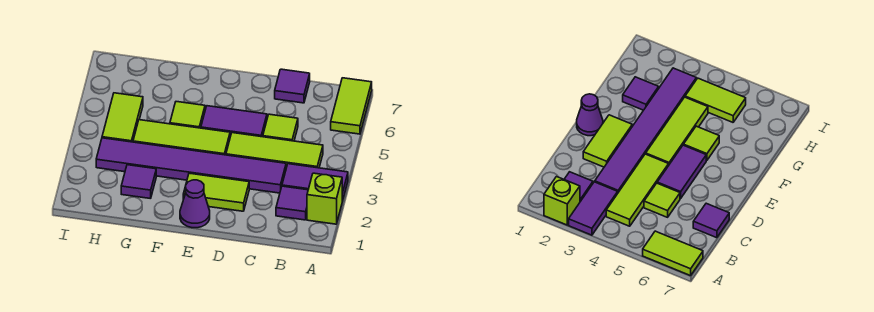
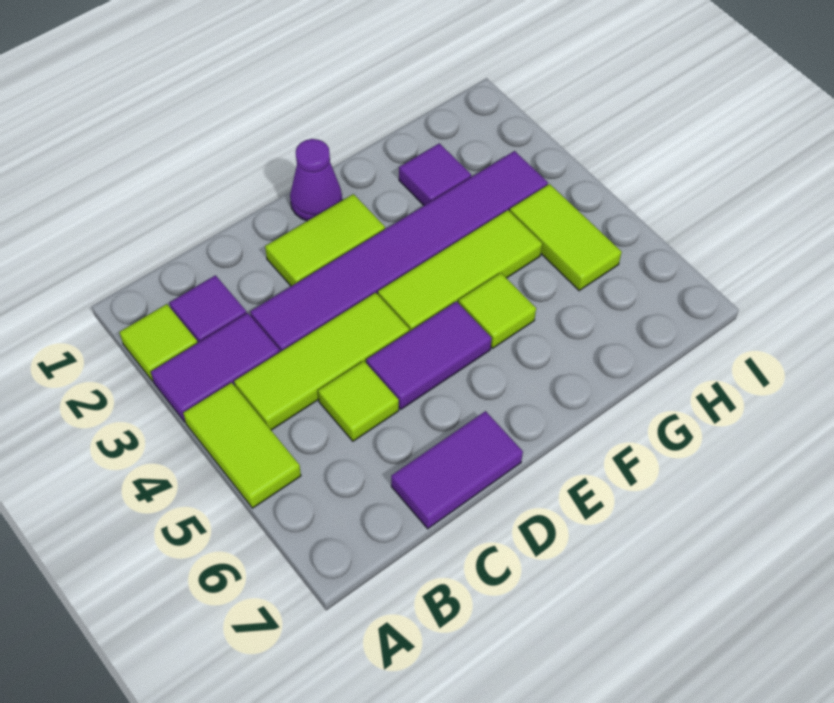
lime 1x1 brick [307,173,342,224] -> lime 1x1 tile [120,304,198,381]
lime 1x2 tile [331,78,372,134] -> lime 1x2 tile moved to [183,383,301,508]
purple 1x1 tile [275,69,310,103] -> purple 1x2 tile [391,411,523,529]

